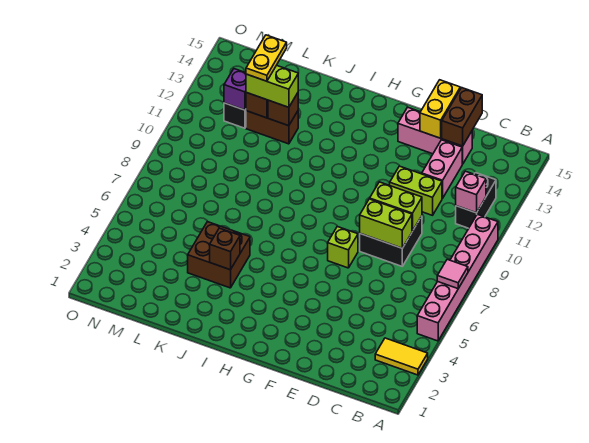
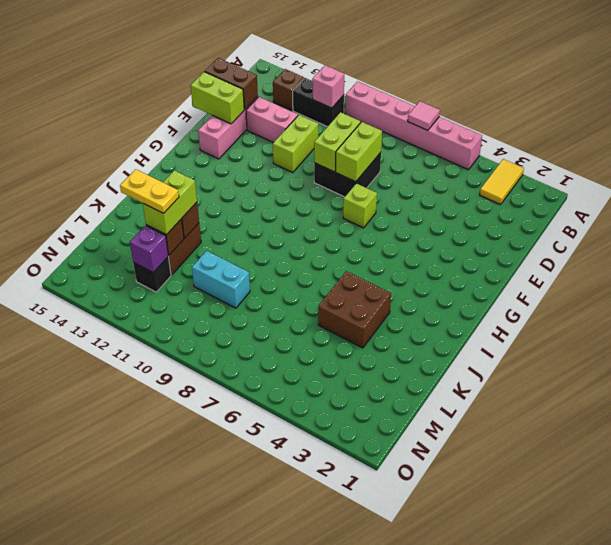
yellow 1x2 brick [420,80,460,138] -> lime 1x2 brick [191,72,244,124]
brown 1x1 brick [210,228,240,270] -> brown 1x1 brick moved to [273,69,304,111]
none -> cyan 1x2 brick [192,251,250,308]

